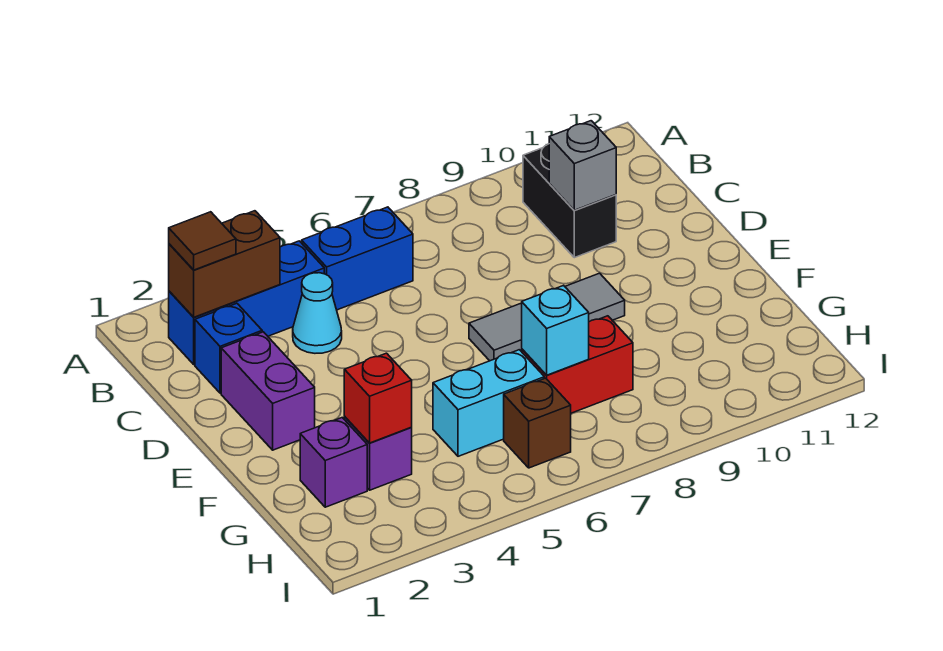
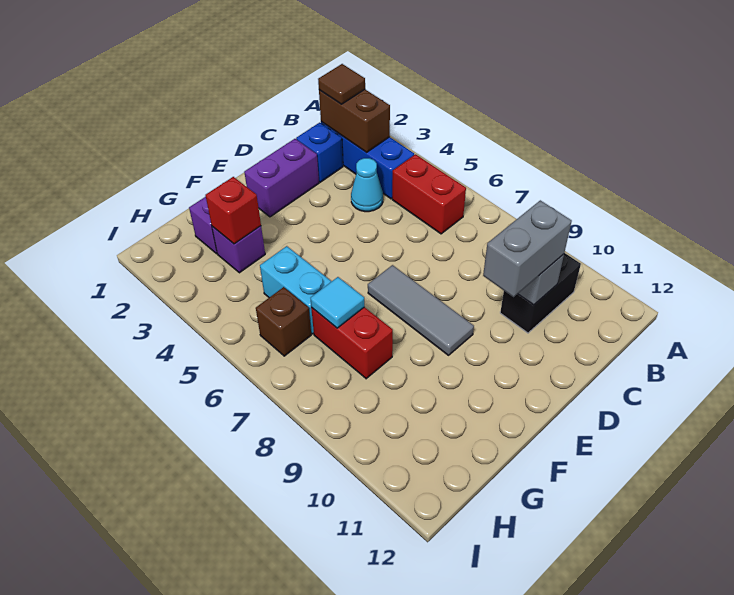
blue 1x2 brick [302,207,413,310] -> red 1x2 brick [392,154,466,234]
none -> grey 1x2 brick [483,200,572,297]
cyan 1x1 brick [522,285,589,375] -> cyan 1x1 tile [311,277,364,328]

